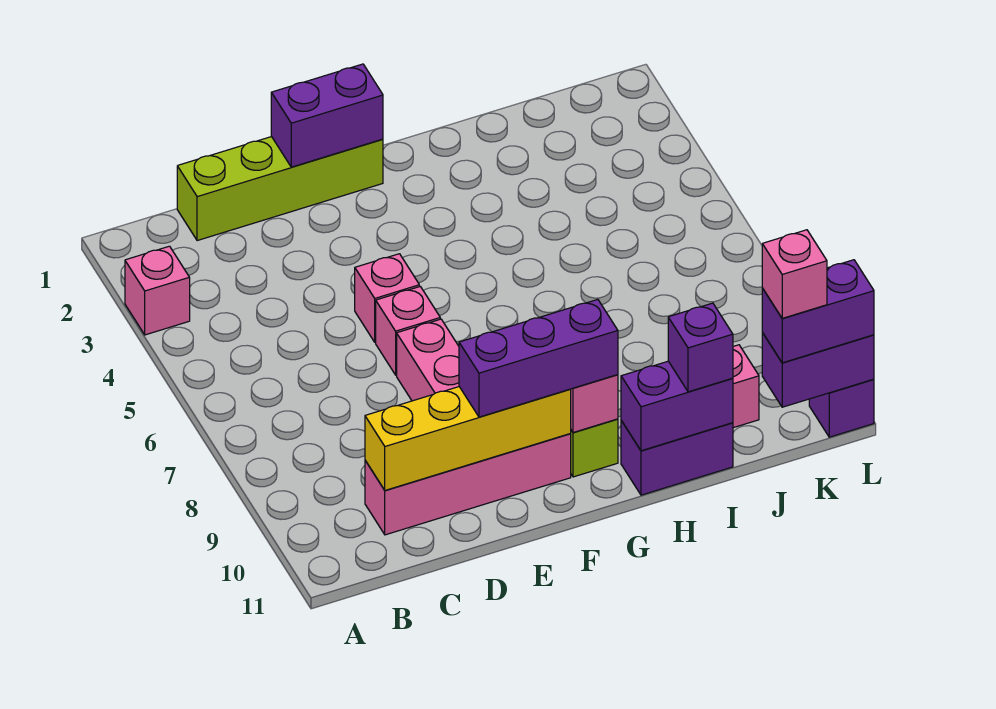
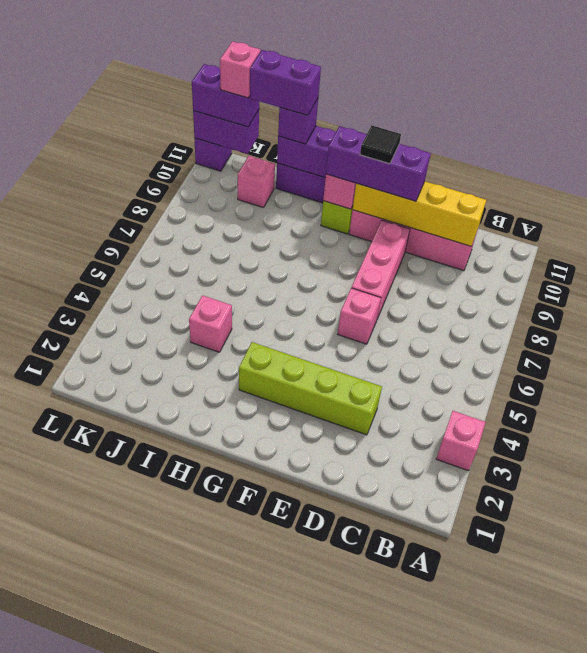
lime 1x4 brick [177,137,383,241] -> lime 1x4 brick moved to [239,342,382,435]
purple 1x2 brick [271,64,383,167] -> purple 1x2 brick moved to [250,50,321,115]
pink 1x1 brick [355,254,419,342] -> pink 1x1 brick moved to [189,295,232,352]
none -> black 1x1 tile [360,125,401,164]

